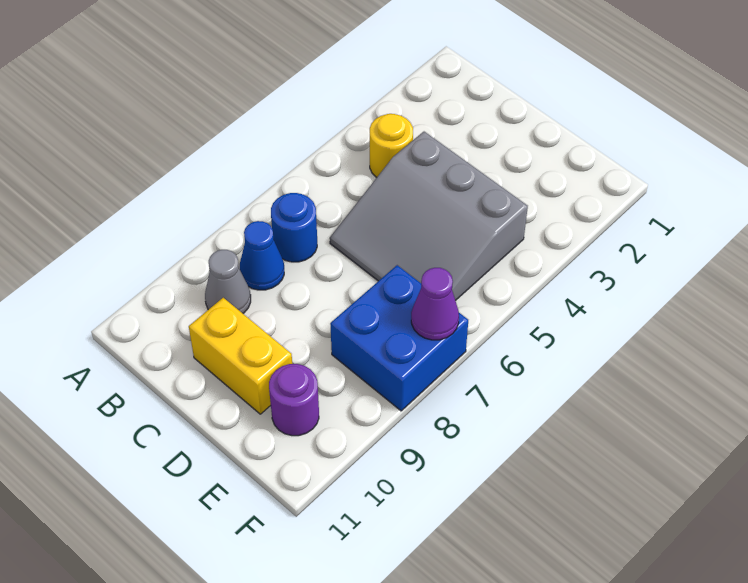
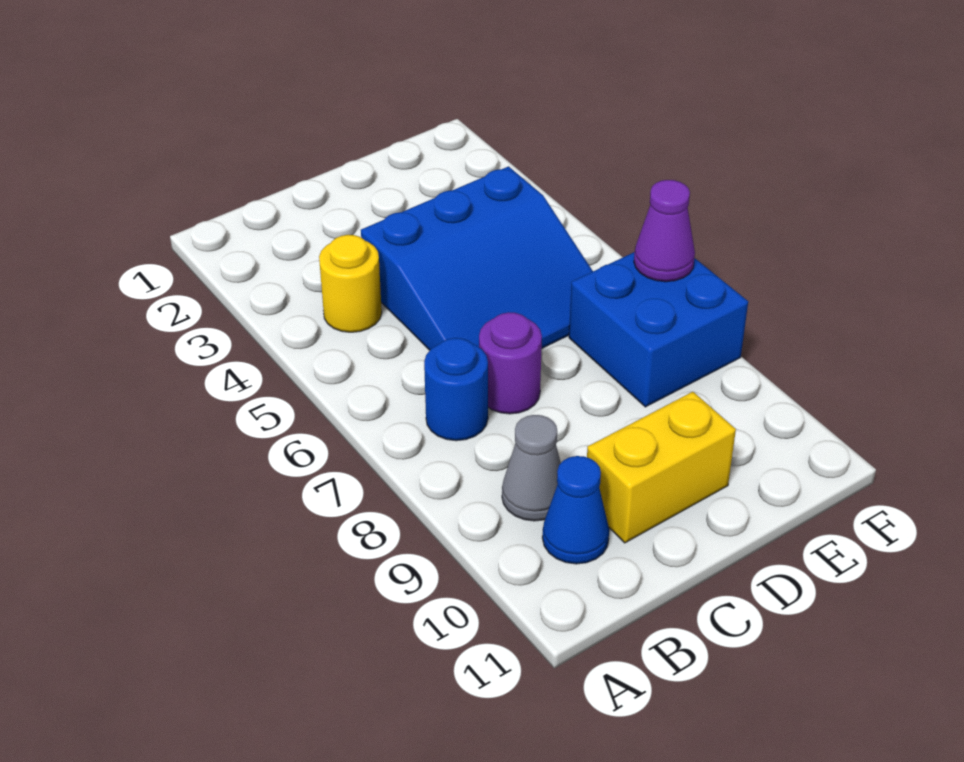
blue 1x1 cone [240,221,284,290] -> blue 1x1 cone moved to [542,456,609,564]
grey 3x3 slope [330,132,528,301] -> blue 3x3 slope [361,166,593,350]
purple 1x1 round brick [269,364,319,436] -> purple 1x1 round brick moved to [479,312,542,414]

